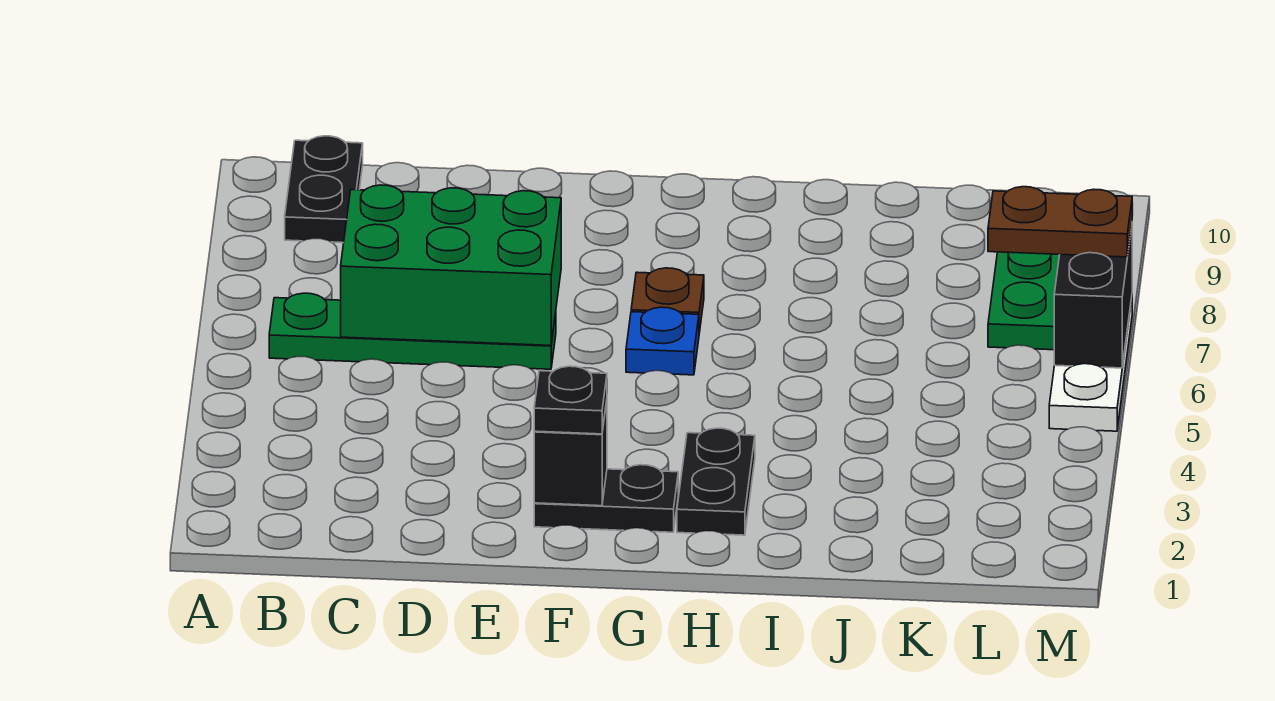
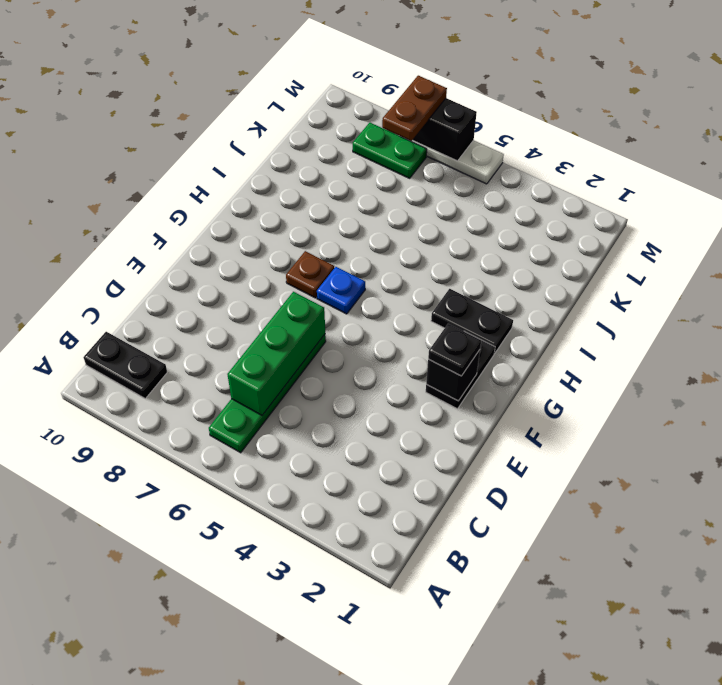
green 2x3 brick [341,185,561,346] -> green 1x3 brick [227,292,325,415]

